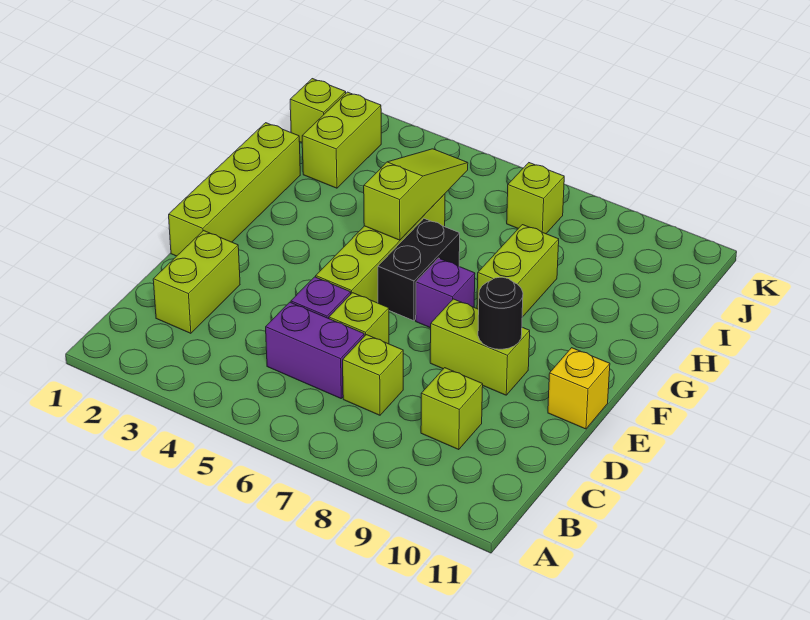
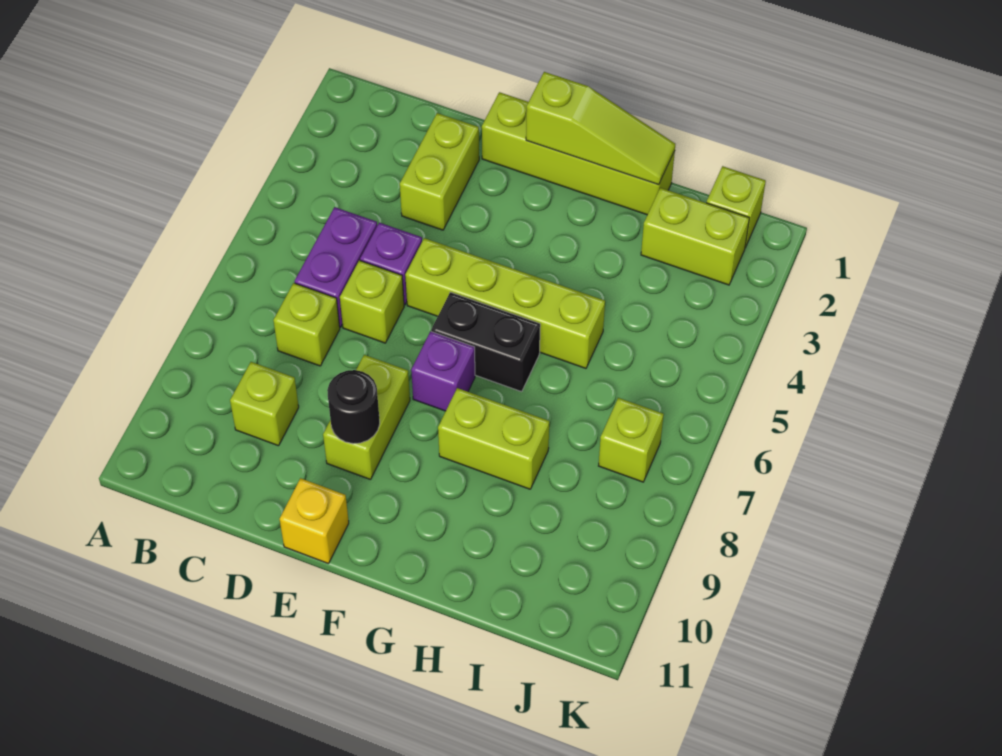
lime 1x2 brick [153,231,240,333] -> lime 1x2 brick turned to [400,113,479,230]
lime 1x3 slope [364,149,468,240] -> lime 1x3 slope moved to [526,72,675,185]

